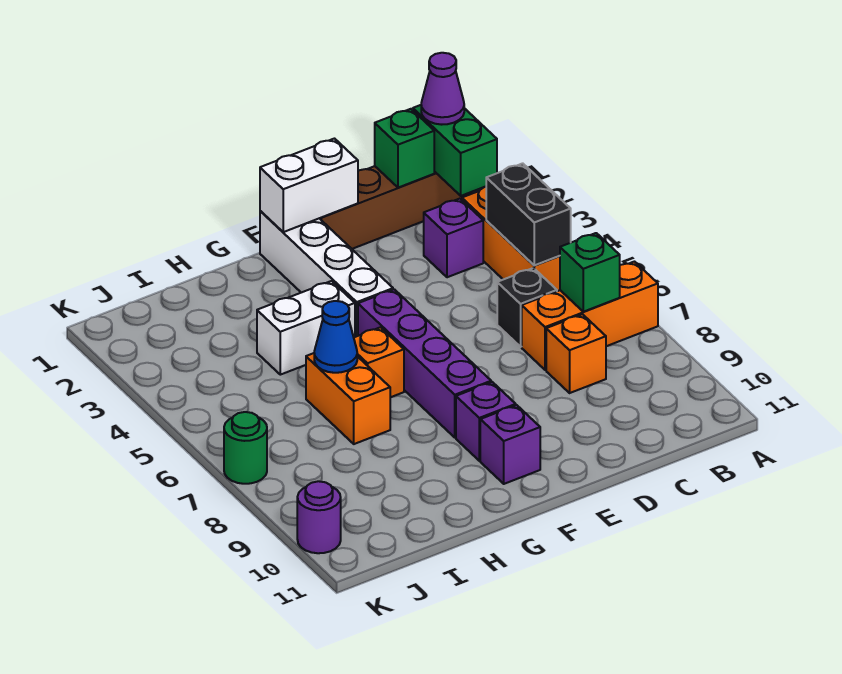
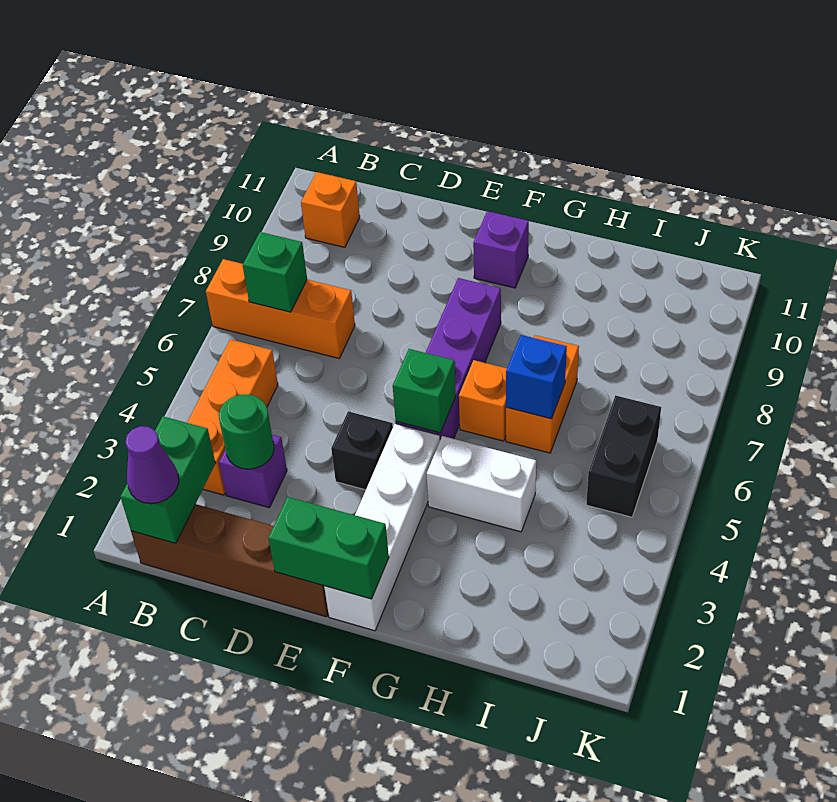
black 1x2 brick [486,163,571,265] -> black 1x2 brick moved to [586,395,661,517]
green 1x1 brick [375,109,434,188] -> green 1x1 brick moved to [393,349,456,433]
black 1x1 brick [497,268,557,347] -> black 1x1 brick moved to [331,411,393,490]
orange 1x1 brick [546,314,606,393] -> orange 1x1 brick moved to [301,172,360,247]
white 1x2 brick [260,139,358,232] -> green 1x2 brick [268,497,389,599]
purple 1x1 brick [456,382,516,461] -> none
blue 1x1 cone [314,301,357,373] -> blue 1x1 brick [506,335,567,419]
green 1x1 round brick [224,412,267,484] -> green 1x1 round brick moved to [219,394,274,469]
purple 1x1 round brick [297,481,341,553] -> none

